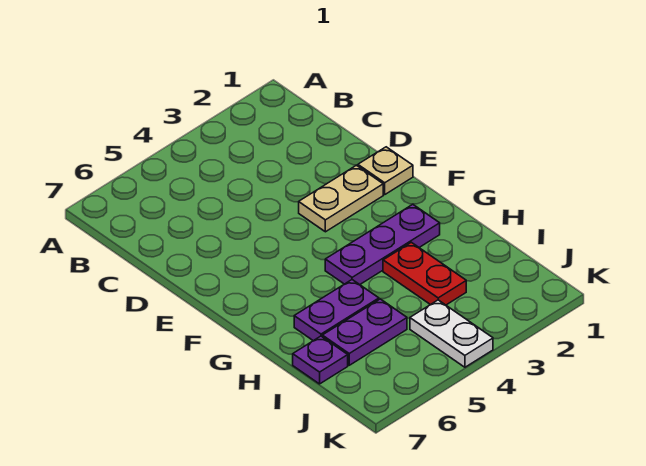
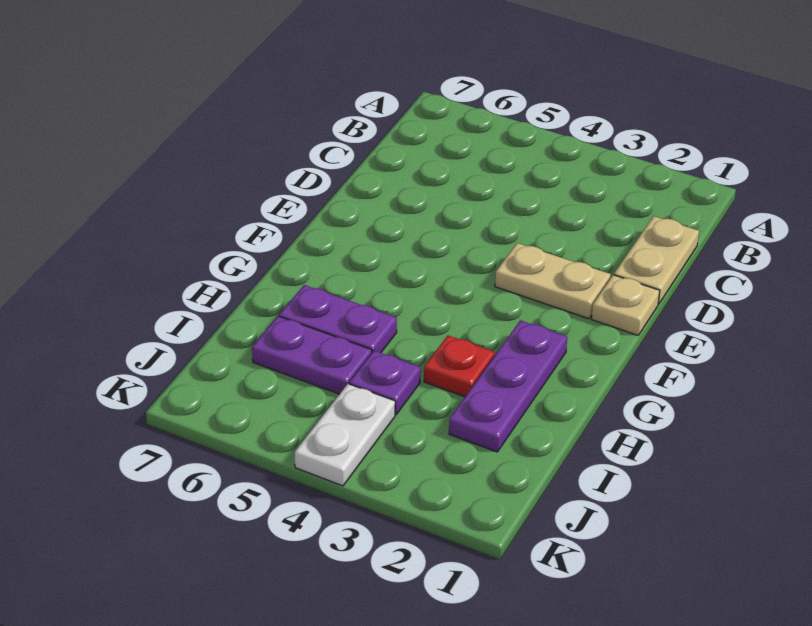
none -> tan 1x2 plate [614,216,699,304]
purple 1x3 plate [325,204,440,285] -> purple 1x3 plate turned to [449,320,567,452]
red 1x2 plate [383,242,466,305] -> red 1x1 plate [424,335,495,397]
purple 1x1 plate [293,336,348,384] -> purple 1x1 plate moved to [349,351,421,415]

